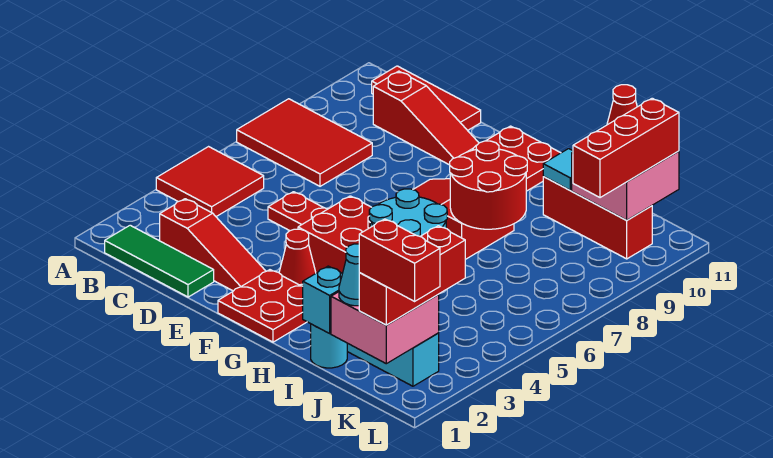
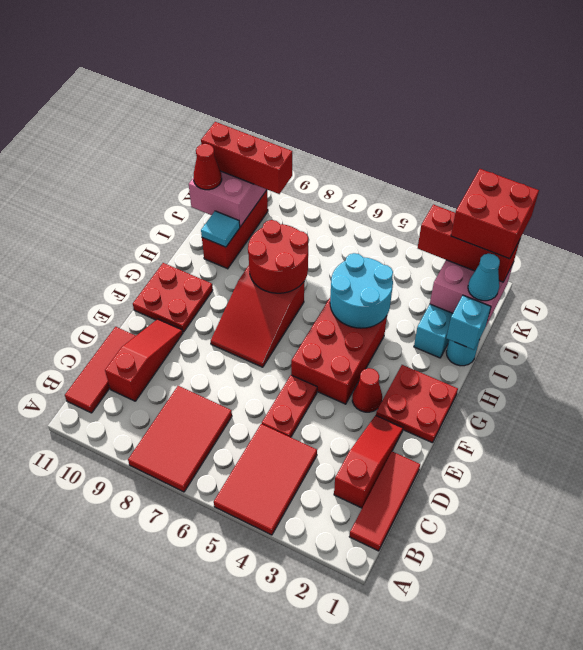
red 2x2 tile [156,147,264,217] -> red 2x3 tile [214,424,317,535]
green 1x3 tile [105,225,214,297] -> red 1x3 tile [349,452,420,551]
red 1x2 brick [359,219,440,301] -> red 2x2 brick [451,169,539,259]

